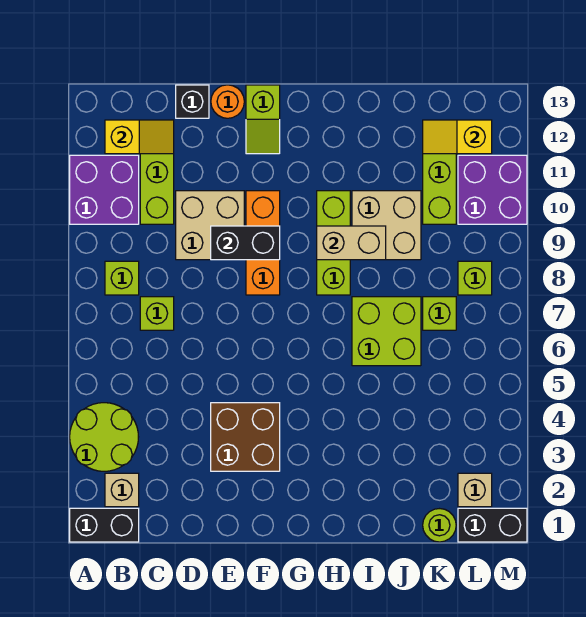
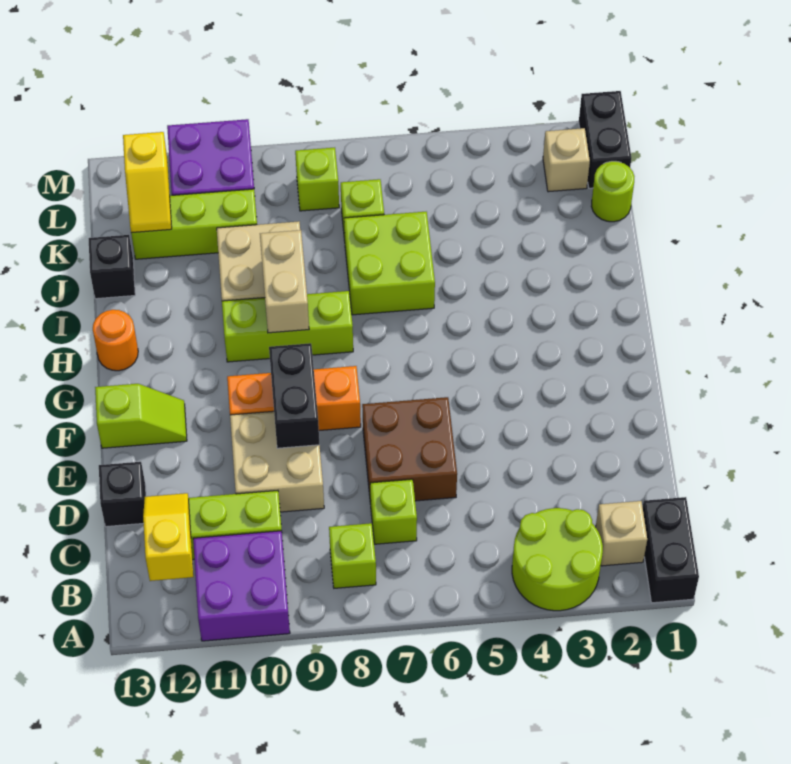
brown 2x2 brick [211,403,280,471] -> brown 2x2 brick moved to [362,397,457,504]
orange 1x1 round brick [211,85,244,118] -> orange 1x1 round brick moved to [93,310,138,371]
none -> black 1x1 brick [89,235,135,299]

